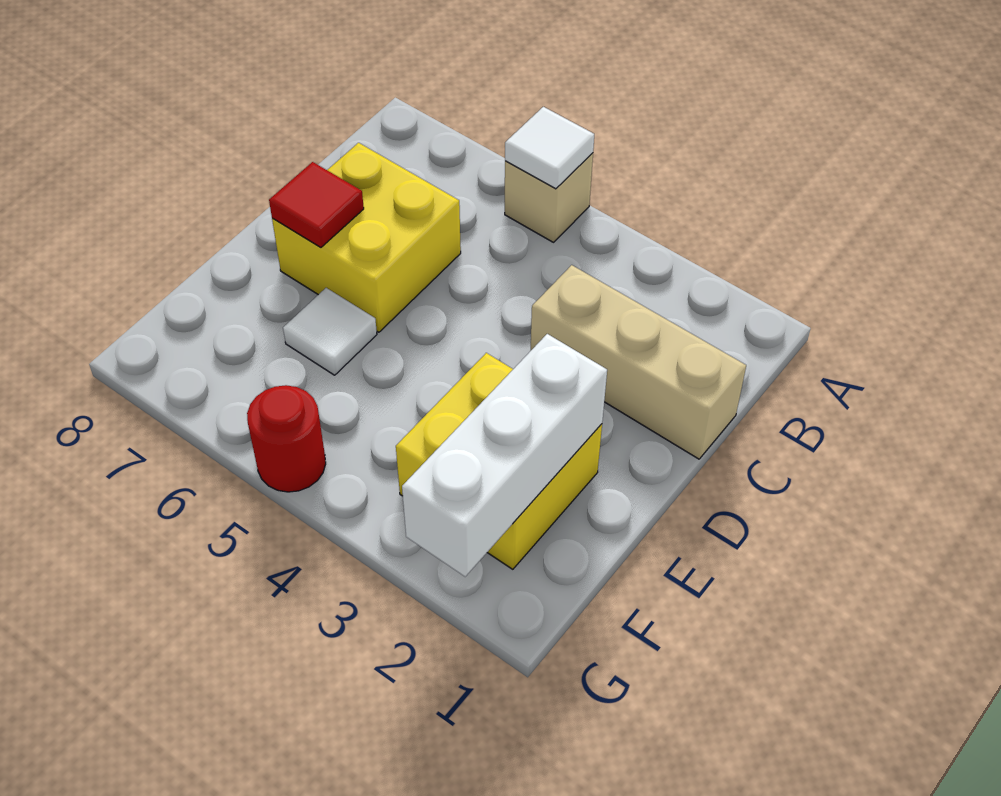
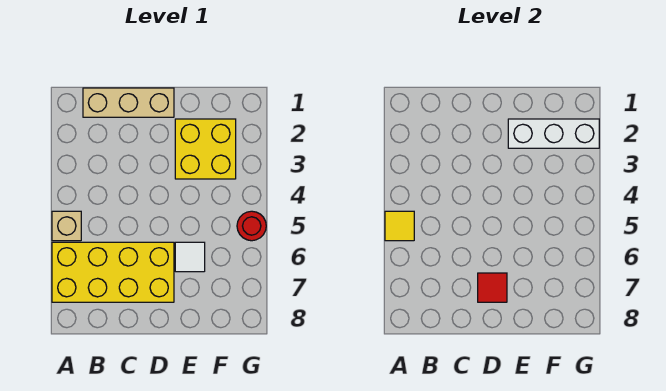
white 1x1 tile [505,107,594,189] -> yellow 1x1 tile [385,211,414,241]
tan 1x3 brick [531,265,746,459] -> tan 1x3 brick turned to [83,88,174,117]
yellow 2x2 brick [272,143,461,332] -> yellow 2x4 brick [52,242,174,302]

